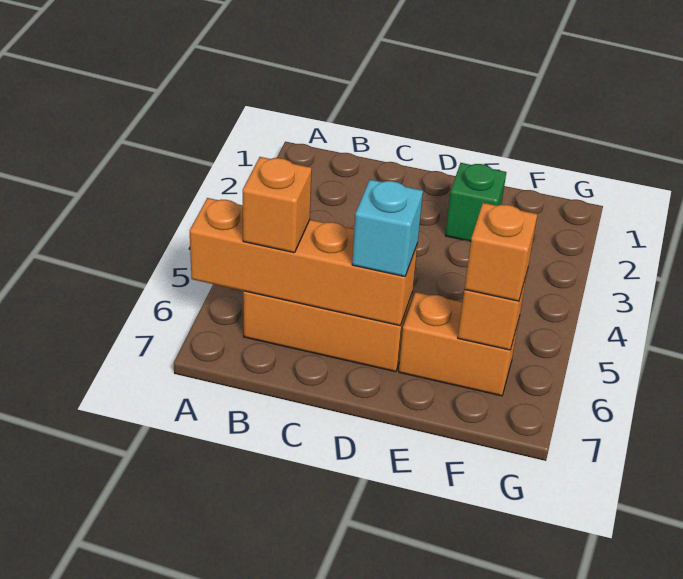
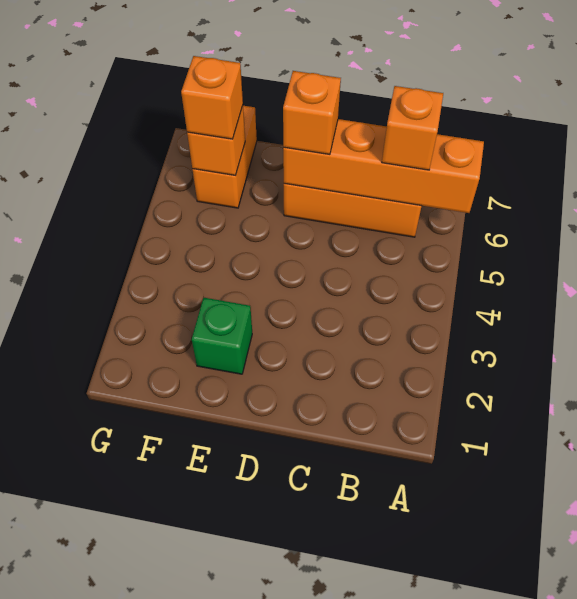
cyan 1x1 brick [352,180,423,277] -> orange 1x1 brick [283,71,341,154]
orange 1x2 brick [399,292,519,396] -> orange 1x2 brick turned to [192,106,257,208]

